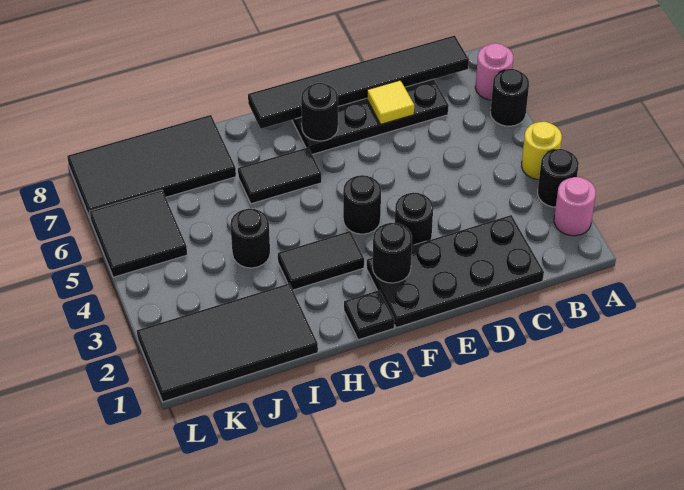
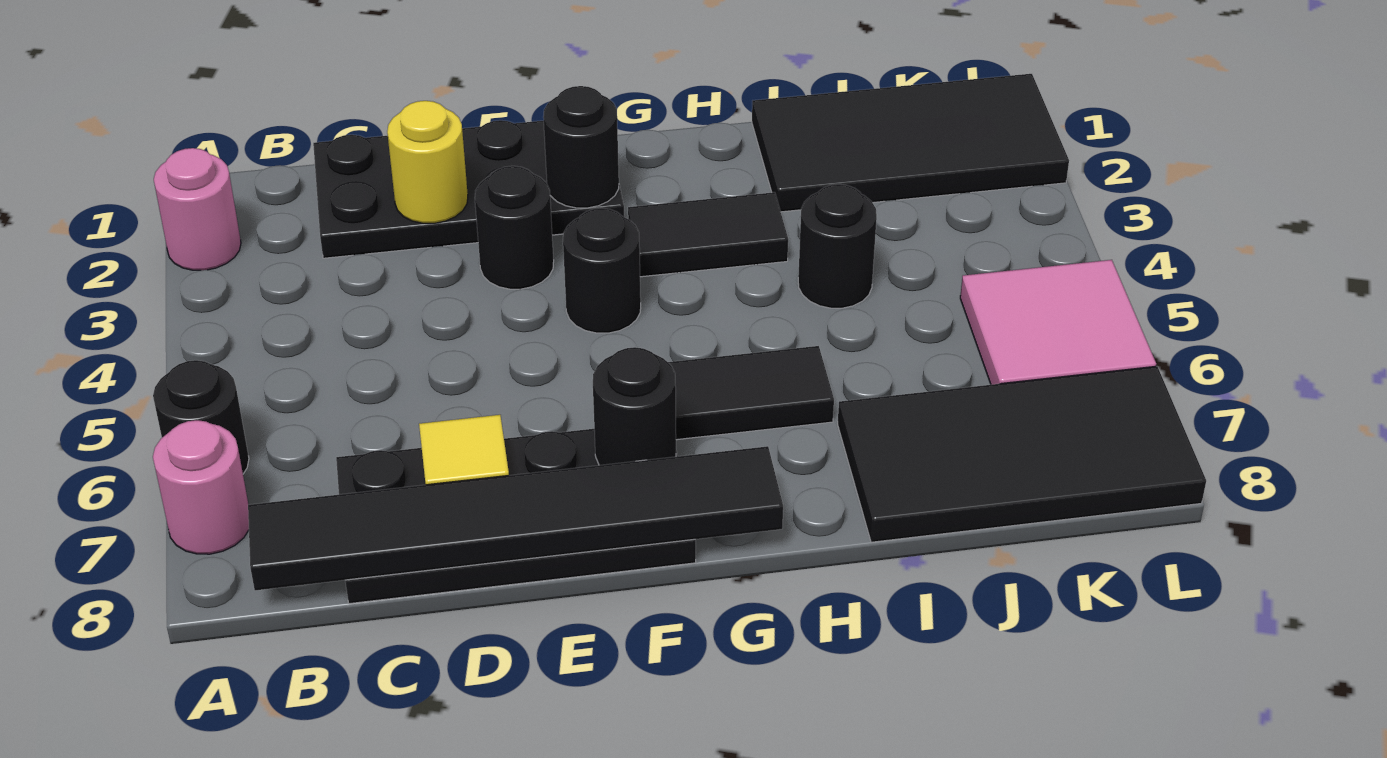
black 1x1 round brick [538,149,579,207] -> none
yellow 1x1 round brick [522,122,562,179] -> yellow 1x1 round brick moved to [387,101,468,223]
black 1x1 plate [344,290,395,340] -> none
black 2x2 tile [89,190,187,277] -> pink 2x2 tile [960,260,1156,385]

